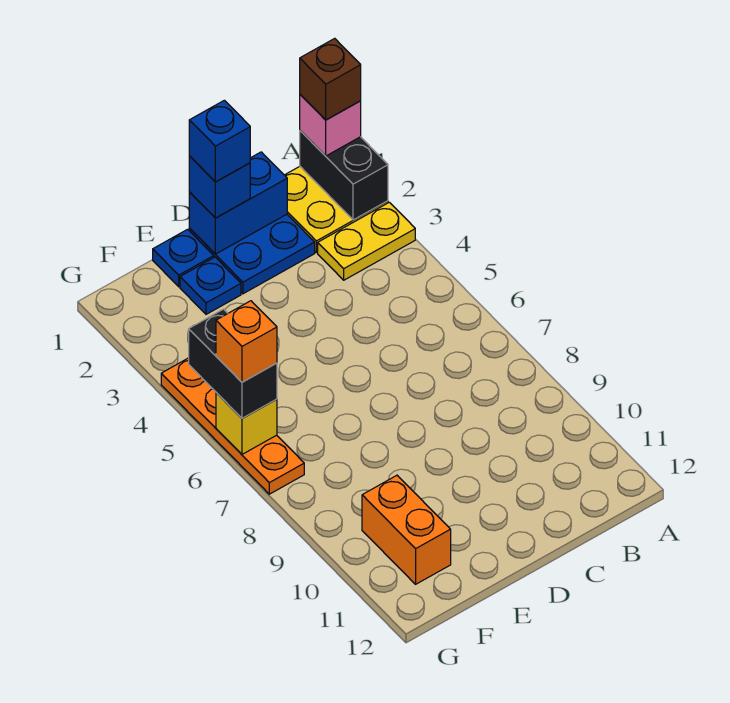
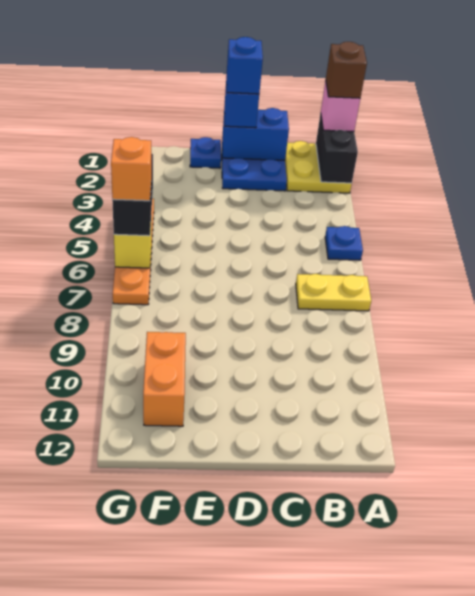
yellow 1x2 plate [318,202,415,280] -> yellow 1x2 plate moved to [296,274,371,311]
blue 1x1 plate [180,257,241,314] -> blue 1x1 plate moved to [325,226,363,260]

